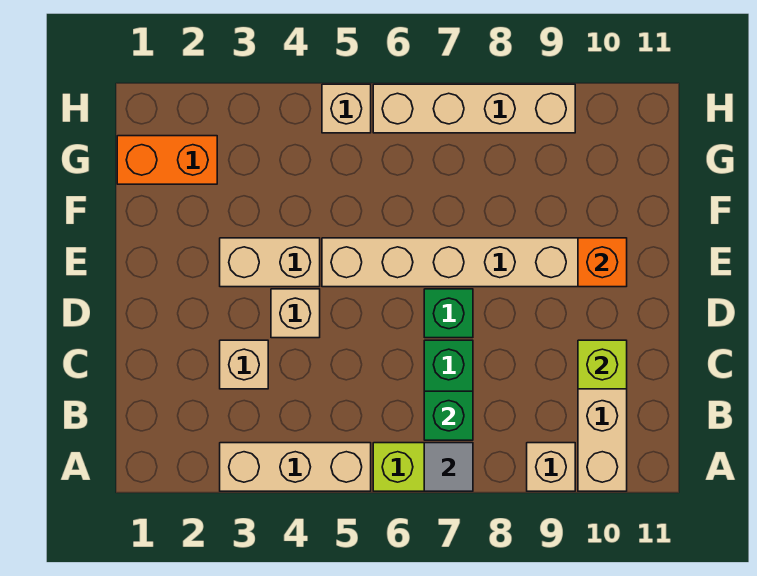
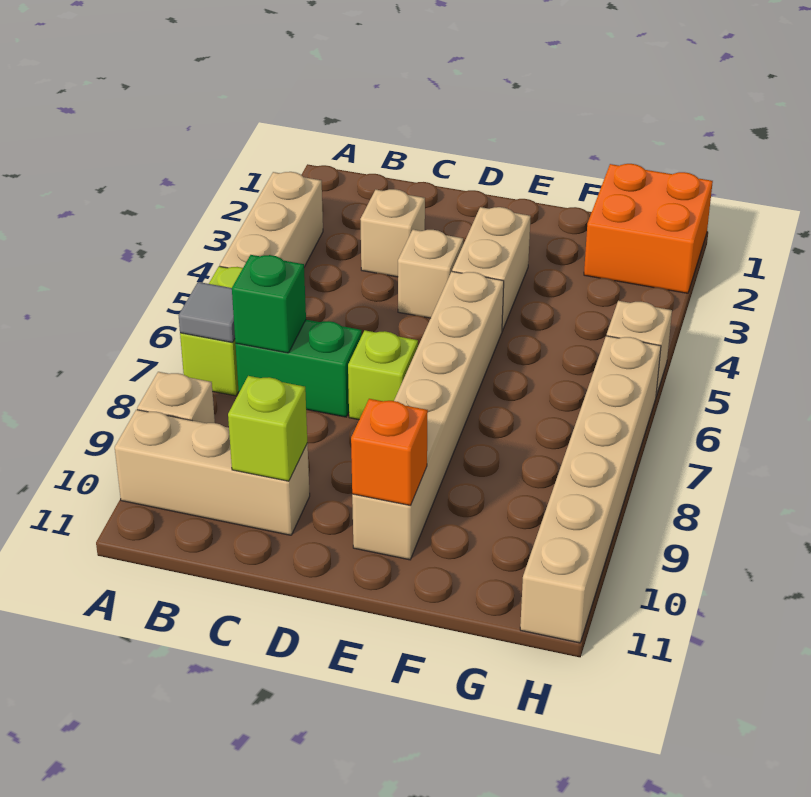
green 1x1 brick [424,289,473,338] -> lime 1x1 brick [348,330,418,420]
orange 1x2 brick [117,136,217,184] -> orange 2x2 brick [584,164,713,293]
tan 1x4 brick [373,84,575,133] -> tan 1x6 brick [520,336,661,643]

